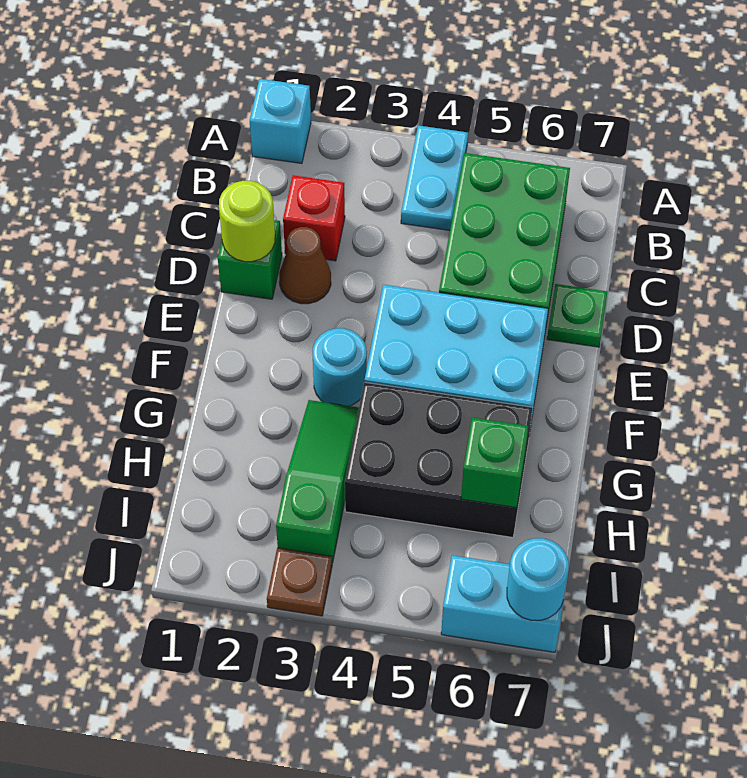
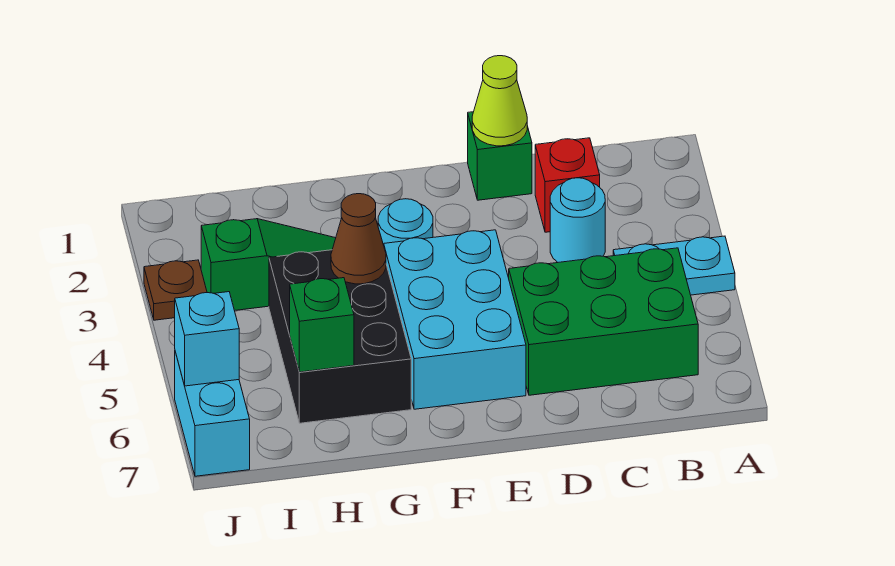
cyan 1x1 brick [250,79,311,163] -> cyan 1x1 brick moved to [175,292,239,386]
lime 1x1 round brick [219,181,275,262] -> lime 1x1 cone [472,56,527,146]
brown 1x1 cone [279,227,331,304] -> brown 1x1 cone moved to [331,194,386,284]
green 1x1 plate [547,284,607,347] -> none
cyan 1x1 round brick [507,538,569,620] -> cyan 1x1 round brick moved to [550,178,605,262]

